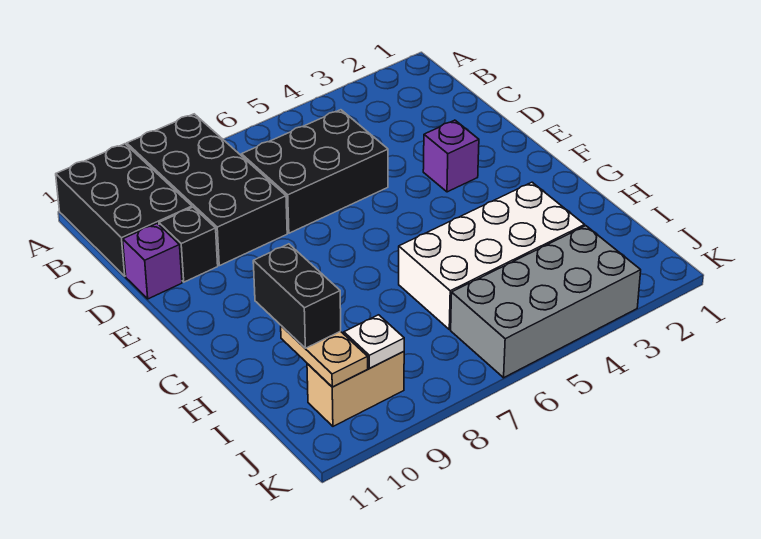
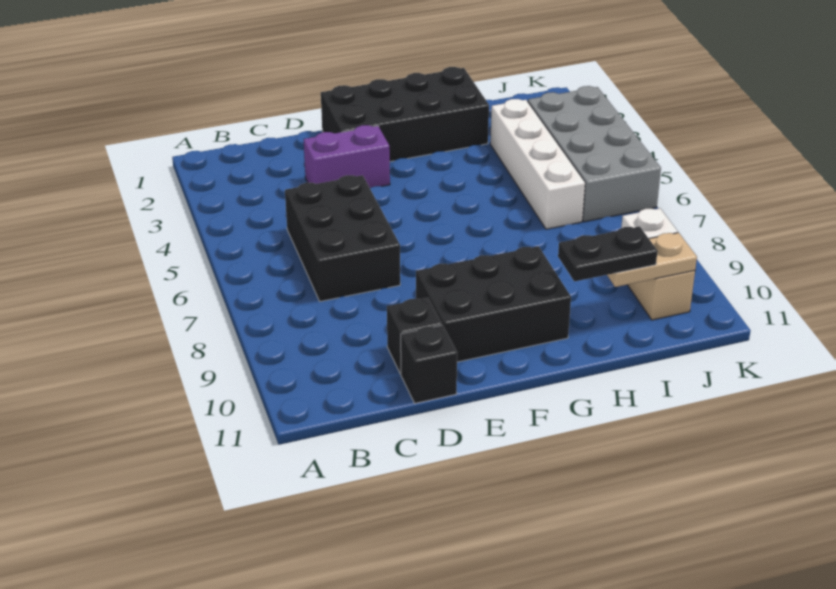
black 2x4 brick [127,114,287,266] -> black 2x4 brick moved to [321,67,489,162]
black 2x3 brick [56,144,192,276] -> black 2x3 brick moved to [416,246,571,362]
purple 1x1 brick [123,224,182,299] -> black 1x1 brick [401,325,457,403]
purple 1x1 brick [423,120,479,192] -> purple 1x2 brick [304,125,390,188]
white 2x4 brick [399,182,585,330] -> white 1x4 brick [490,99,585,229]
black 1x2 brick [253,244,341,348] -> black 1x2 plate [558,226,658,281]

